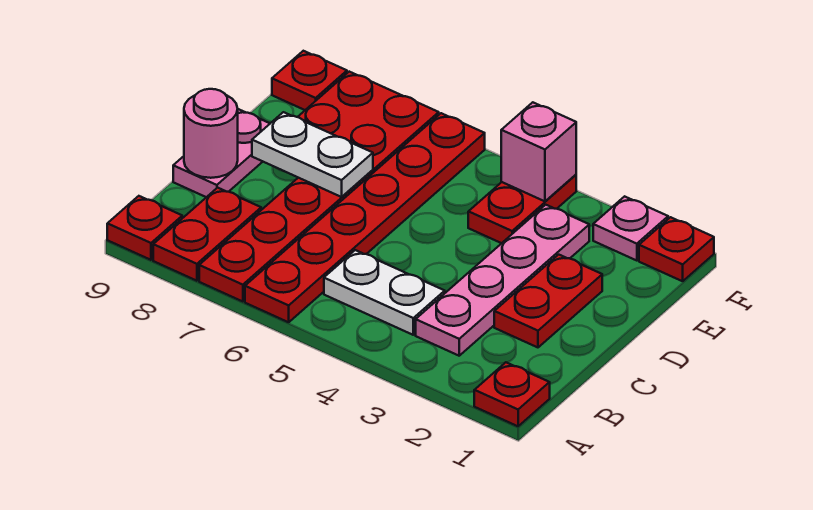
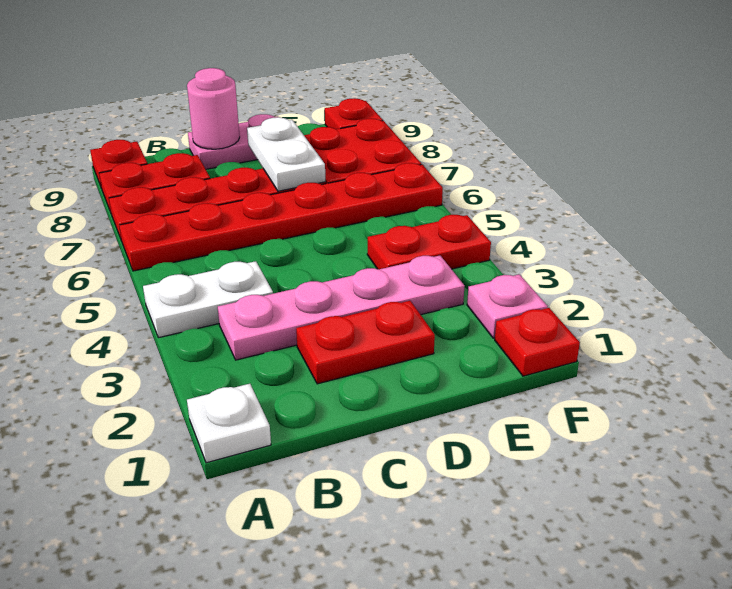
red 1x1 plate [474,362,550,426] -> white 1x1 plate [187,384,271,463]
white 1x2 plate [324,250,445,335] -> white 1x2 plate turned to [143,261,273,338]
pink 1x1 brick [501,102,576,201] -> none

